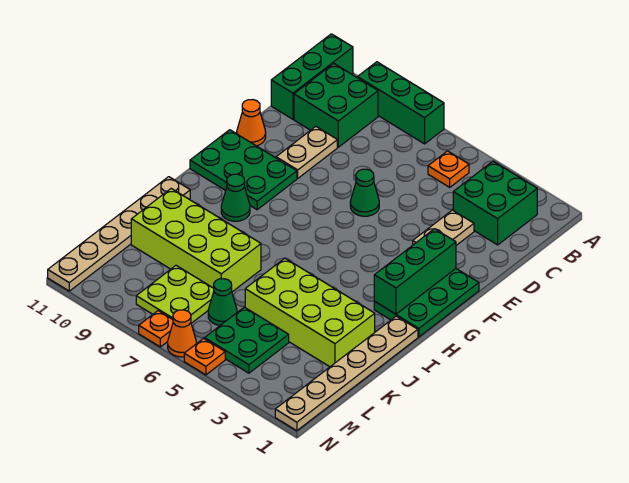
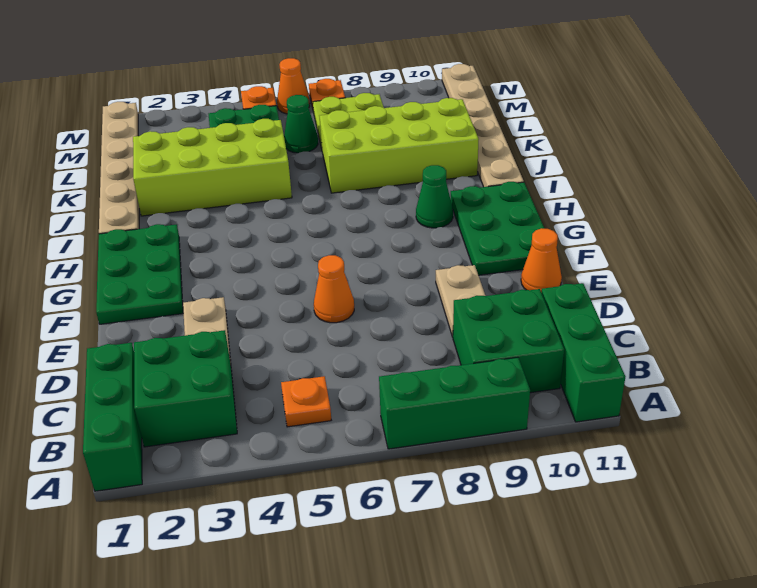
green 1x1 cone [350,169,379,216] -> orange 1x1 cone [314,255,354,323]
green 1x3 brick [374,229,456,314] -> green 1x3 brick moved to [83,343,142,491]
green 2x3 plate [190,130,297,210] -> green 2x3 plate turned to [451,182,545,275]

